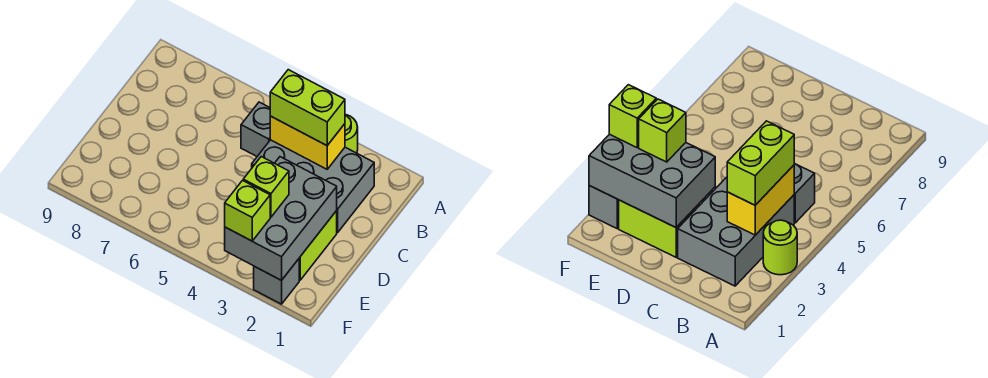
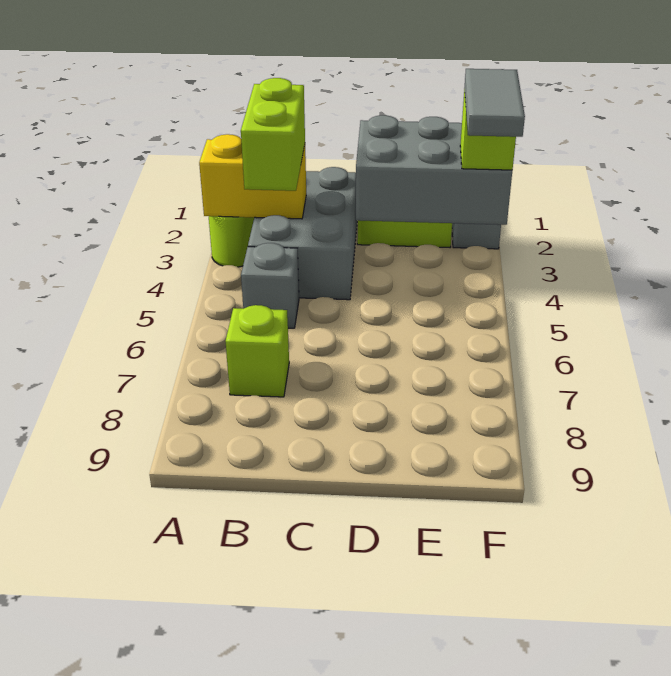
yellow 1x2 brick [270,116,345,169] -> yellow 1x2 brick turned to [199,134,306,219]
lime 1x1 brick [243,157,289,217] -> lime 1x1 brick moved to [225,305,289,397]
none -> grey 1x2 tile [464,69,525,137]

